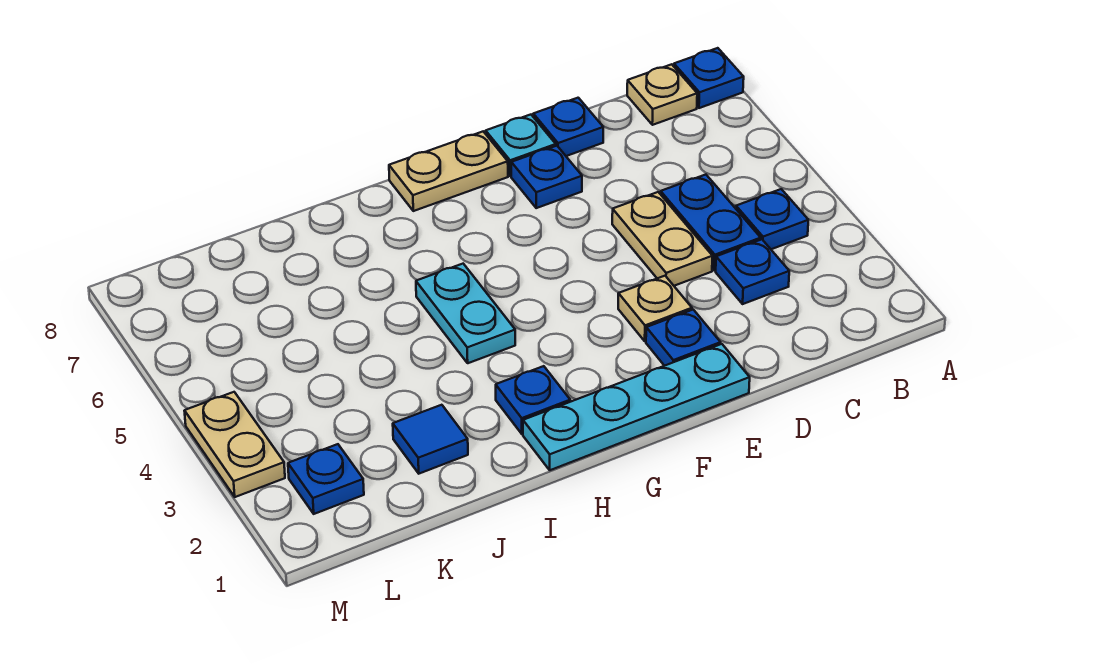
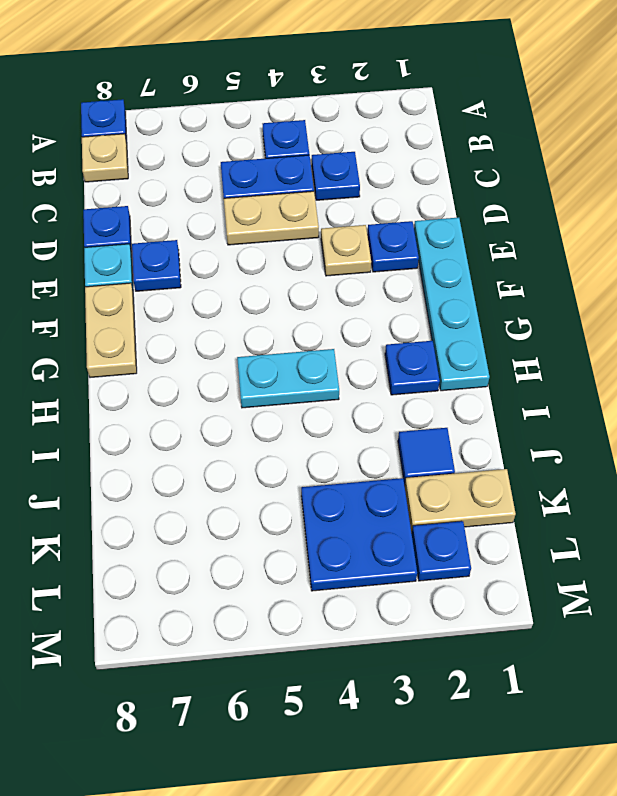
none -> blue 2x2 plate [301,478,417,591]
tan 1x2 plate [185,392,285,497] -> tan 1x2 plate moved to [405,469,516,532]

